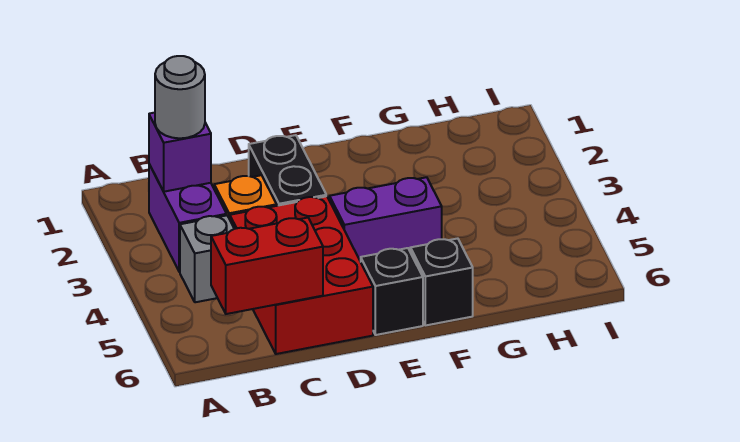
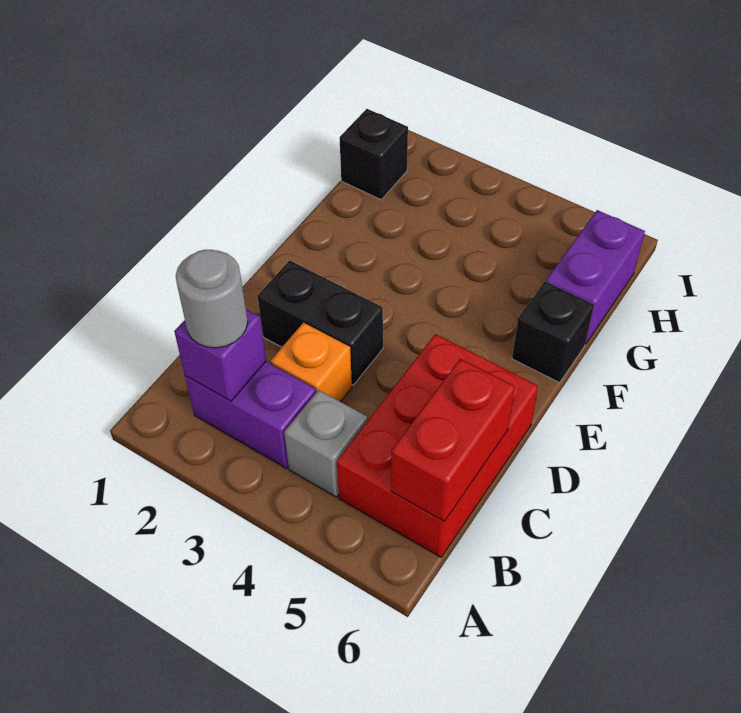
red 2x3 brick [230,196,373,354] -> red 2x3 brick turned to [337,334,538,557]
purple 1x2 brick [330,177,442,262] -> purple 1x2 brick moved to [546,210,645,344]
black 1x1 brick [361,248,423,335] -> black 1x1 brick moved to [340,109,408,200]

